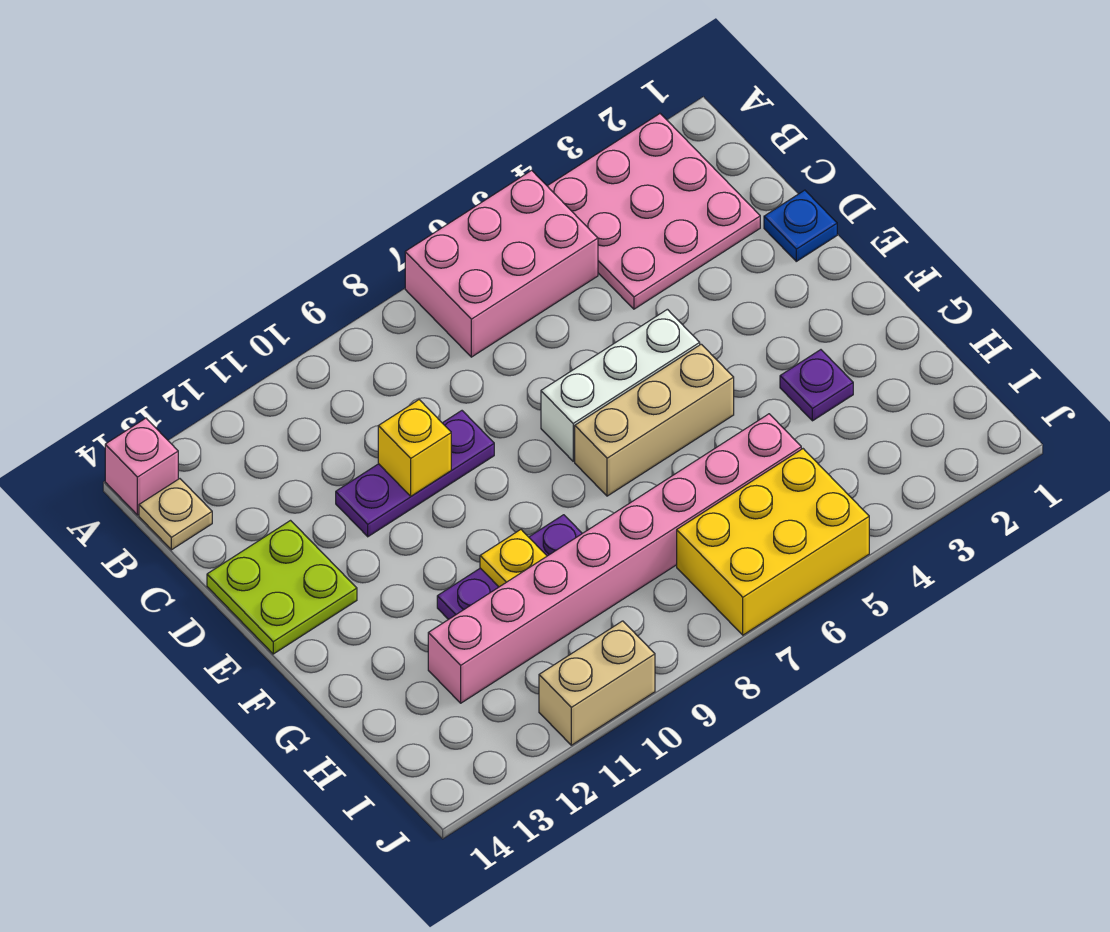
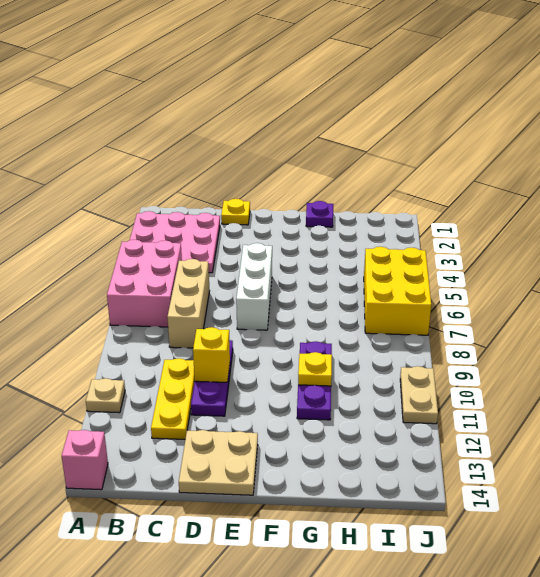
tan 1x1 plate [139,479,212,550] -> tan 1x1 plate moved to [86,378,125,413]
none -> yellow 1x3 plate [151,358,195,439]
blue 1x1 plate [764,190,837,261] -> yellow 1x1 plate [221,199,250,225]
lime 2x2 plate [207,521,357,654] -> tan 2x2 plate [179,430,258,495]
tan 1x3 brick [575,344,734,496] -> tan 1x3 brick moved to [167,259,210,348]
purple 1x1 plate [780,350,853,421] -> purple 1x1 plate moved to [306,201,333,227]
pink 1x8 brick [428,414,801,703] -> none
tan 1x2 brick [539,621,655,745] -> tan 1x2 plate [400,366,438,424]

